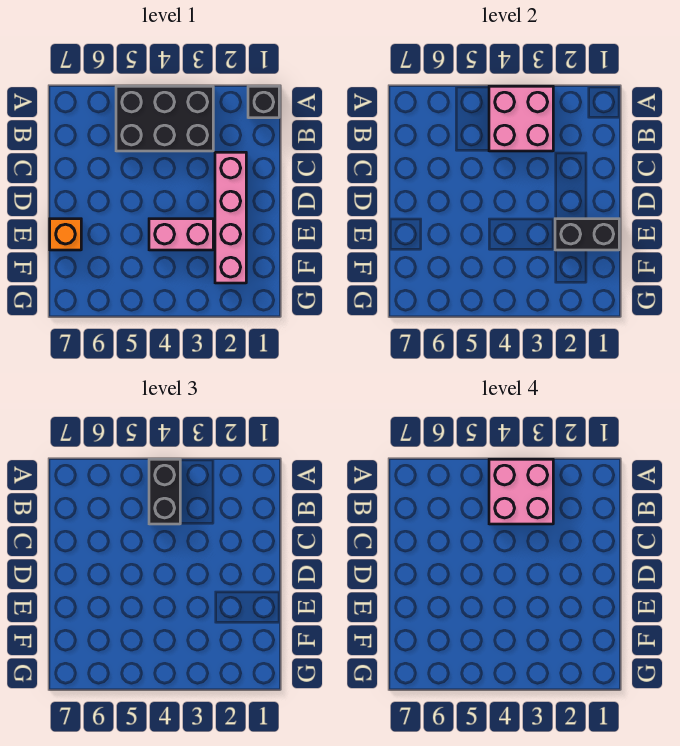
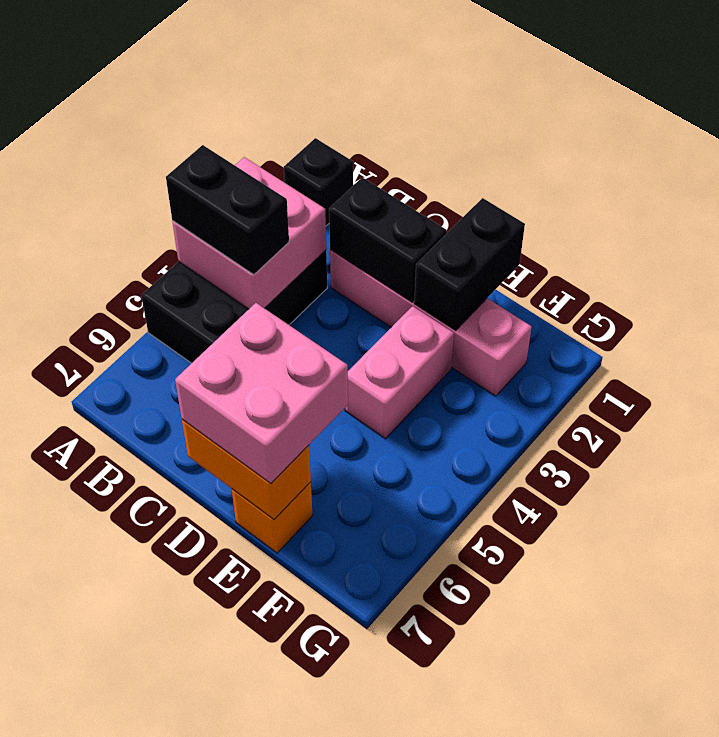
pink 2x2 brick [489,459,553,524] -> pink 2x2 brick moved to [175,303,348,483]
none -> black 1x2 brick [329,177,447,302]
none -> orange 1x2 brick [182,420,311,519]

